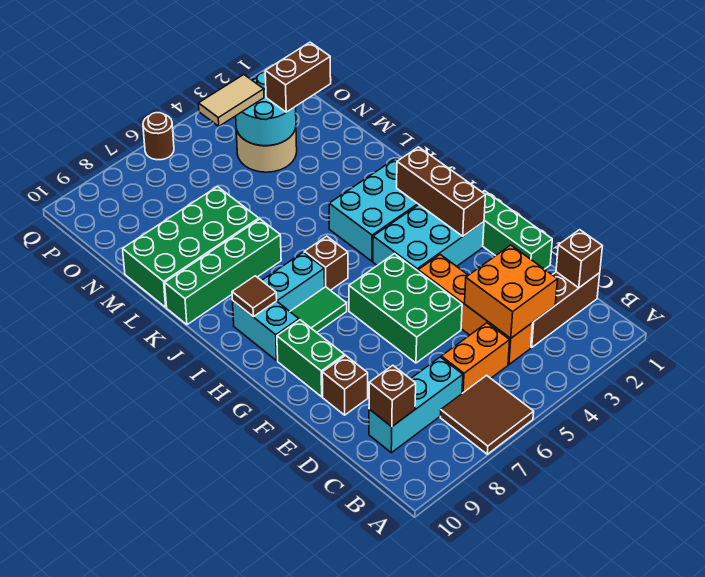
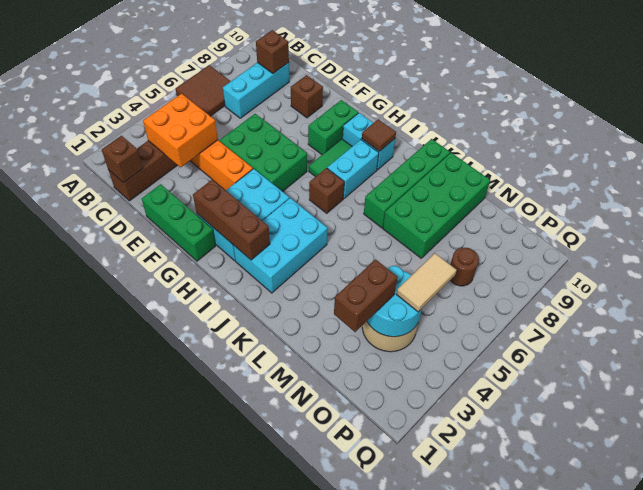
orange 1x2 brick [441,323,510,393] -> none
green 1x2 brick [277,320,345,397] -> green 1x2 brick turned to [308,100,358,155]
brown 1x1 round brick [143,113,174,160] -> brown 1x1 round brick moved to [450,248,479,286]

